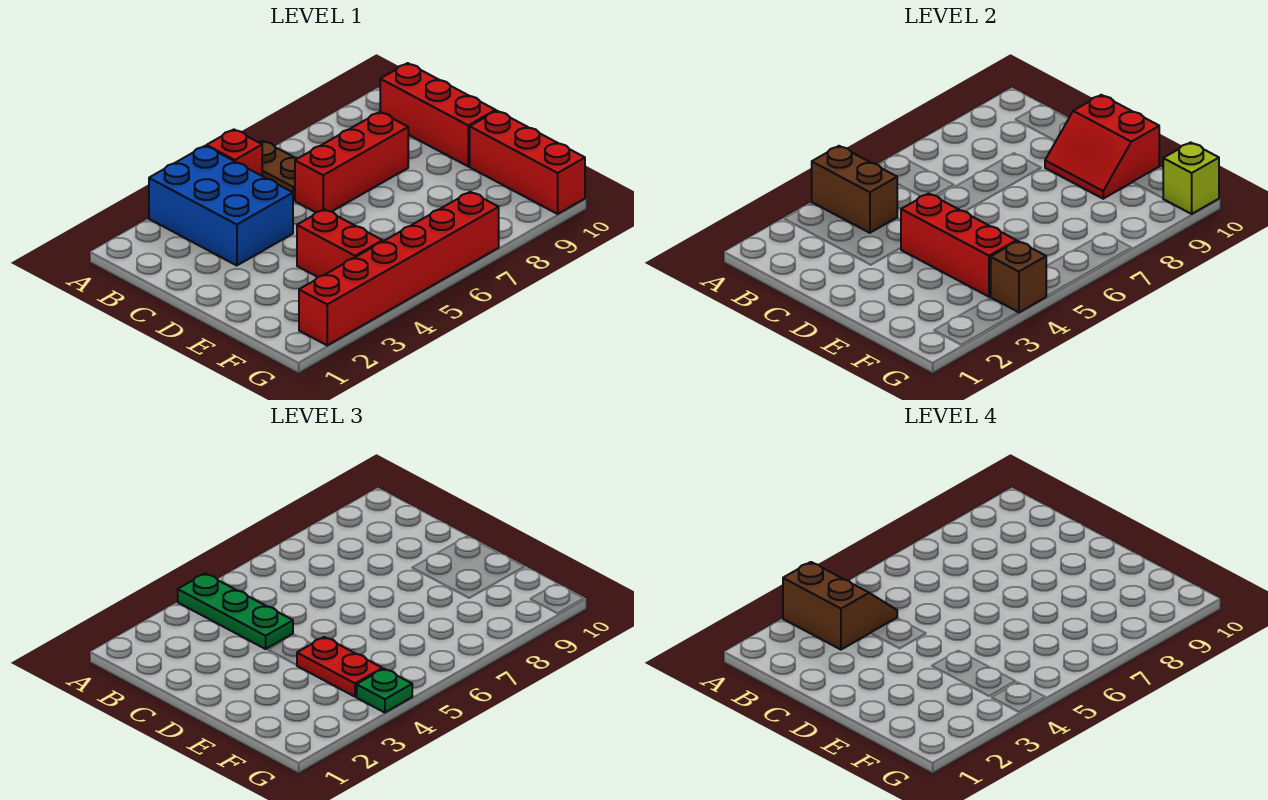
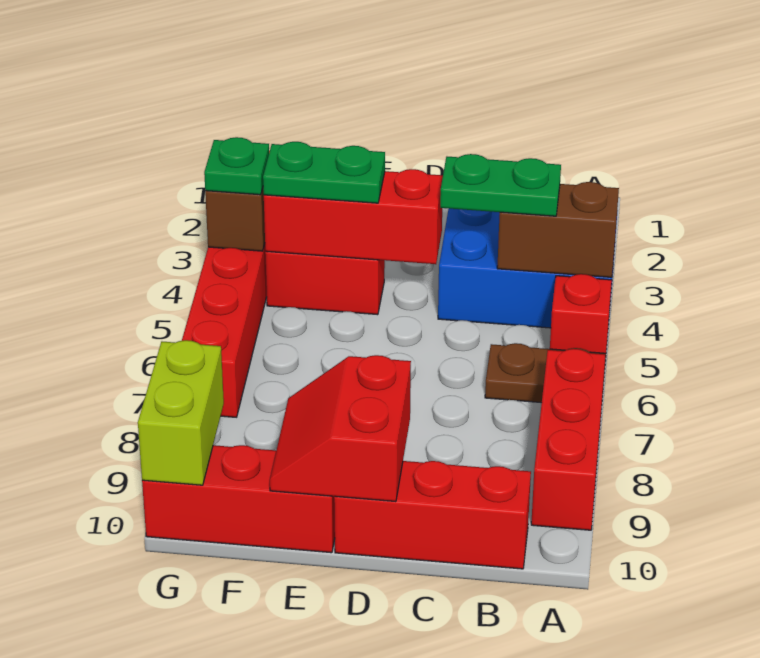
brown 2x2 slope [783,562,897,650] -> none
green 1x3 plate [178,574,293,649] -> green 1x2 plate [440,154,561,216]
red 1x3 brick [295,112,408,212] -> red 1x3 brick moved to [531,349,605,530]
red 2x2 slope [1045,95,1159,199] -> red 2x2 slope turned to [270,355,411,502]
red 1x2 plate [297,637,382,697] -> green 1x2 plate [263,142,385,203]
lime 1x1 brick [1163,142,1219,214] -> lime 1x2 brick [138,340,224,485]

